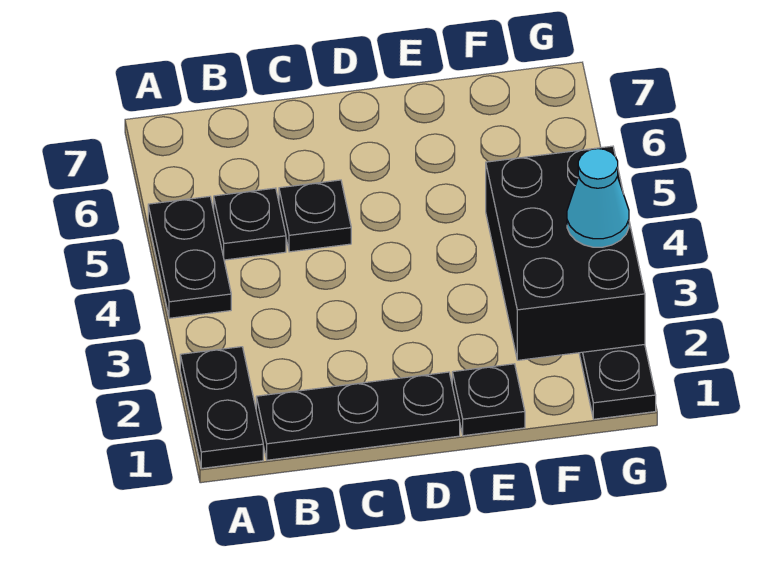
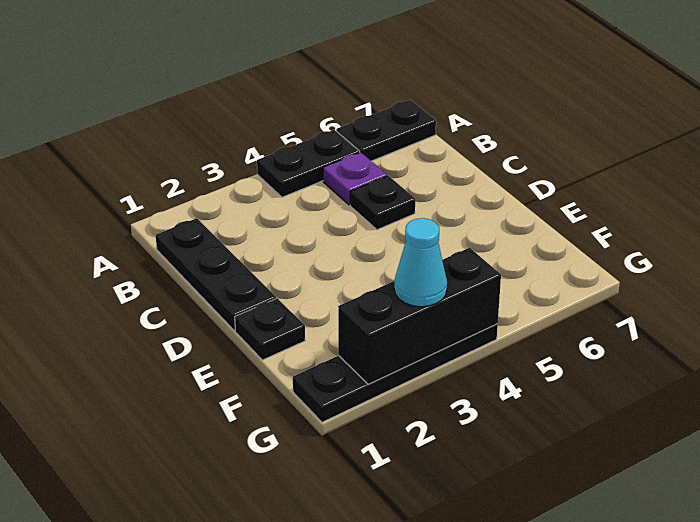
black 1x2 plate [180,347,263,468] -> black 1x2 plate moved to [336,100,436,161]
black 1x1 plate [214,188,286,260] -> purple 1x1 plate [323,152,387,205]
black 2x3 brick [486,146,645,360] -> black 1x3 brick [338,248,501,384]

